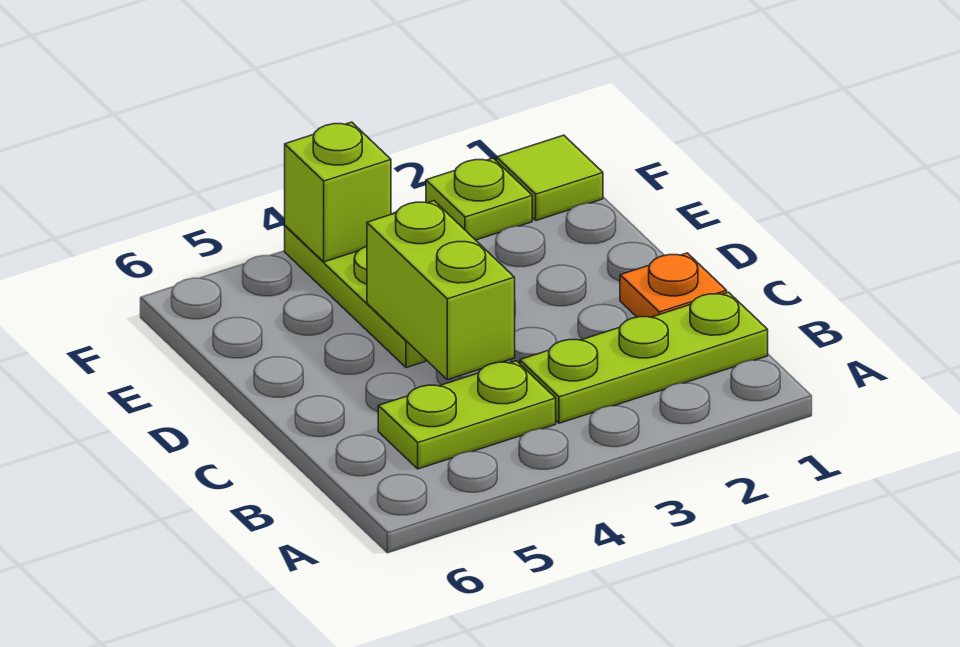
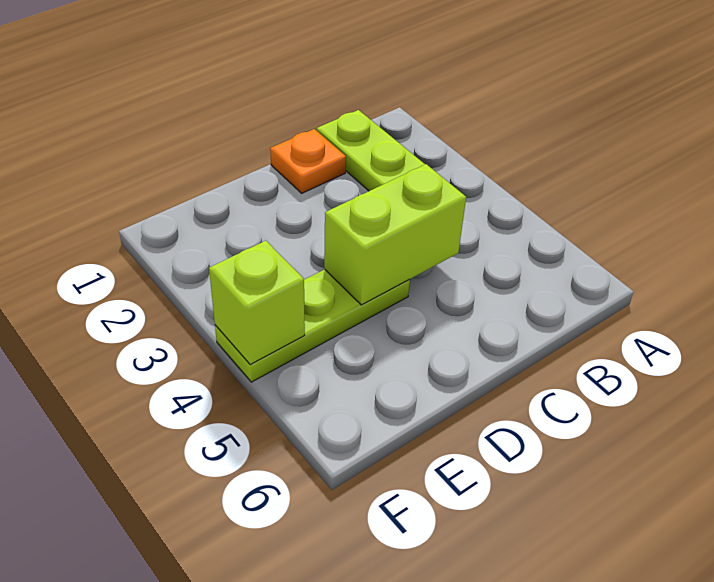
lime 1x2 plate [378,361,556,469] -> none
lime 1x1 tile [497,135,603,220] -> none
lime 1x1 plate [426,158,532,240] -> none

